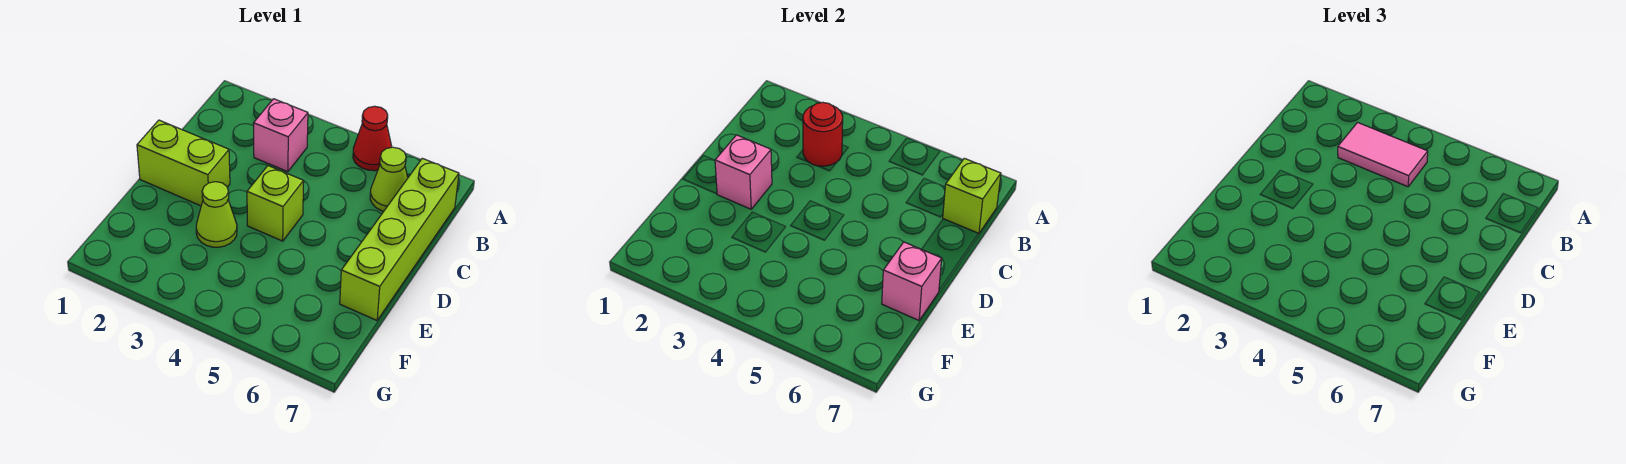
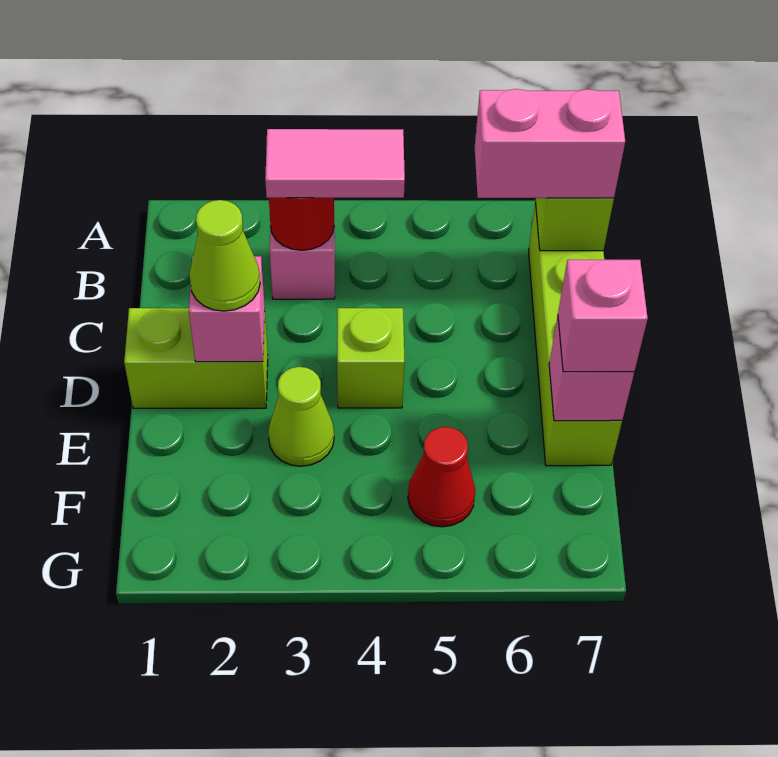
red 1x1 cone [353,106,392,171] -> red 1x1 cone moved to [408,427,475,527]
lime 1x1 cone [370,147,408,211] -> lime 1x1 cone moved to [189,200,260,311]
none -> pink 1x2 brick [475,89,625,198]
none -> pink 1x1 brick [558,260,648,372]

